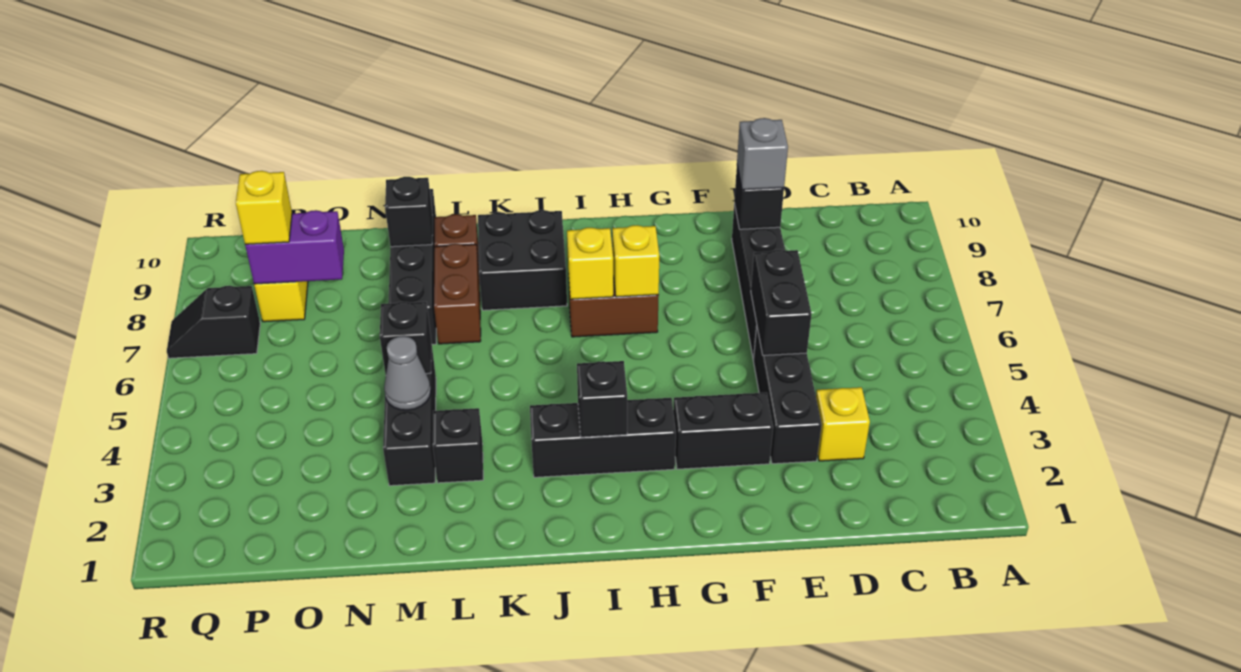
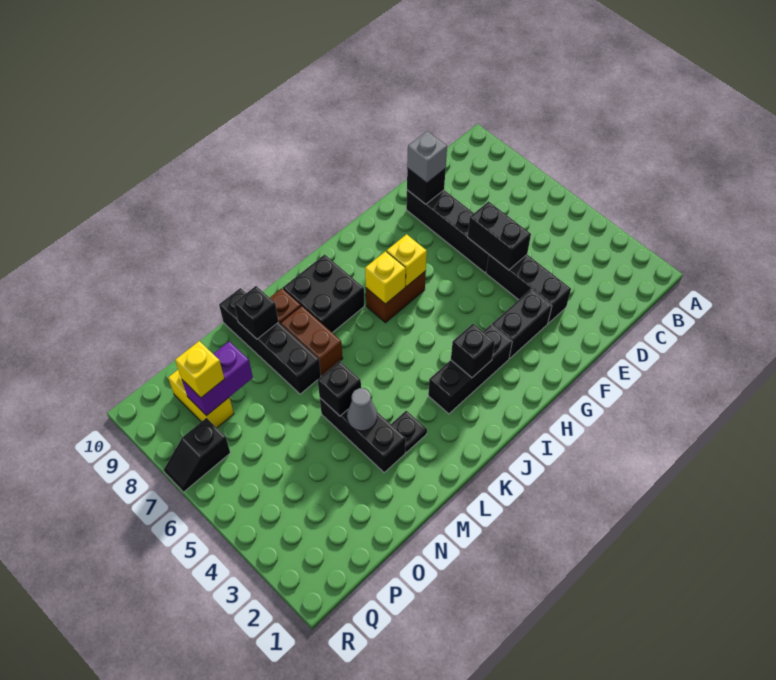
yellow 1x1 brick [816,387,870,461] -> none
black 1x1 brick [433,408,483,483] -> black 1x1 plate [391,411,427,453]

